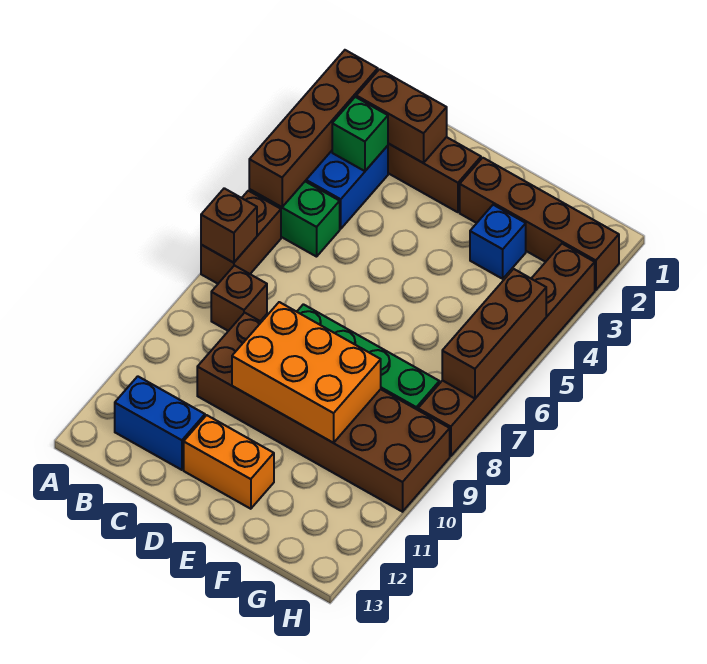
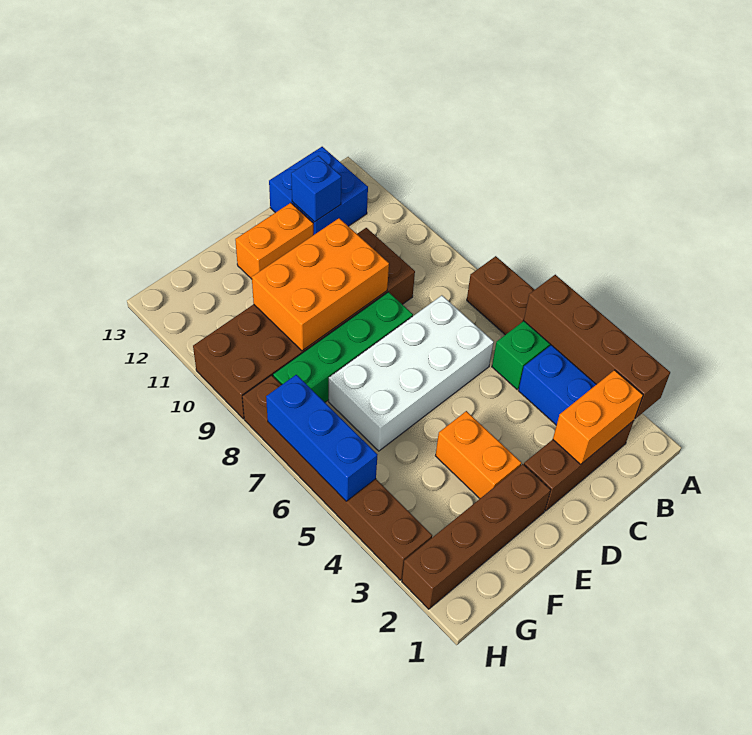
brown 1x1 brick [201,188,257,263] -> none
brown 1x2 brick [356,69,447,163] -> orange 1x2 brick [553,370,643,464]
green 1x1 brick [332,97,388,171] -> none
brown 1x1 brick [211,266,267,331] -> none
blue 1x2 brick [115,376,205,470] -> blue 2x2 brick [269,147,368,235]
none -> white 2x4 brick [329,295,494,451]
none -> orange 1x2 brick [436,411,521,498]
blue 1x1 brick [470,205,526,279] -> blue 1x1 brick moved to [291,156,341,222]
brown 1x3 brick [442,269,546,398] -> blue 1x3 brick [266,375,377,501]

